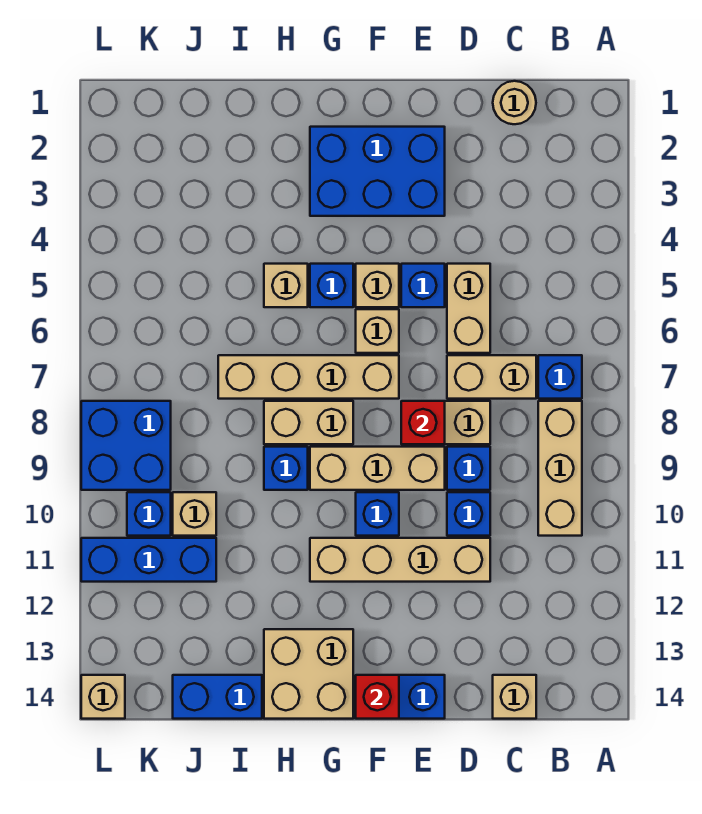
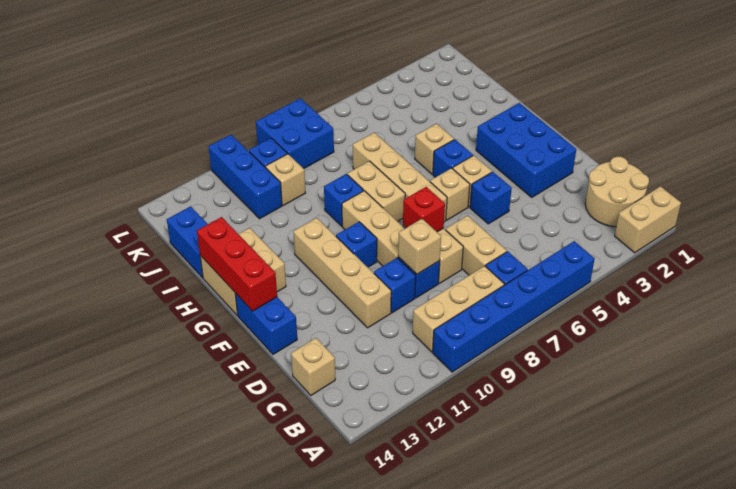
none -> blue 1x6 brick [433,241,594,372]
tan 1x1 round brick [493,81,536,124] -> tan 2x2 round brick [585,157,649,227]
tan 1x2 brick [447,264,490,353] -> tan 1x2 brick moved to [615,186,681,253]
red 1x1 brick [356,675,399,719] -> red 1x3 brick [197,217,277,311]
tan 1x1 brick [81,675,125,719] -> tan 1x1 brick moved to [398,219,441,274]

